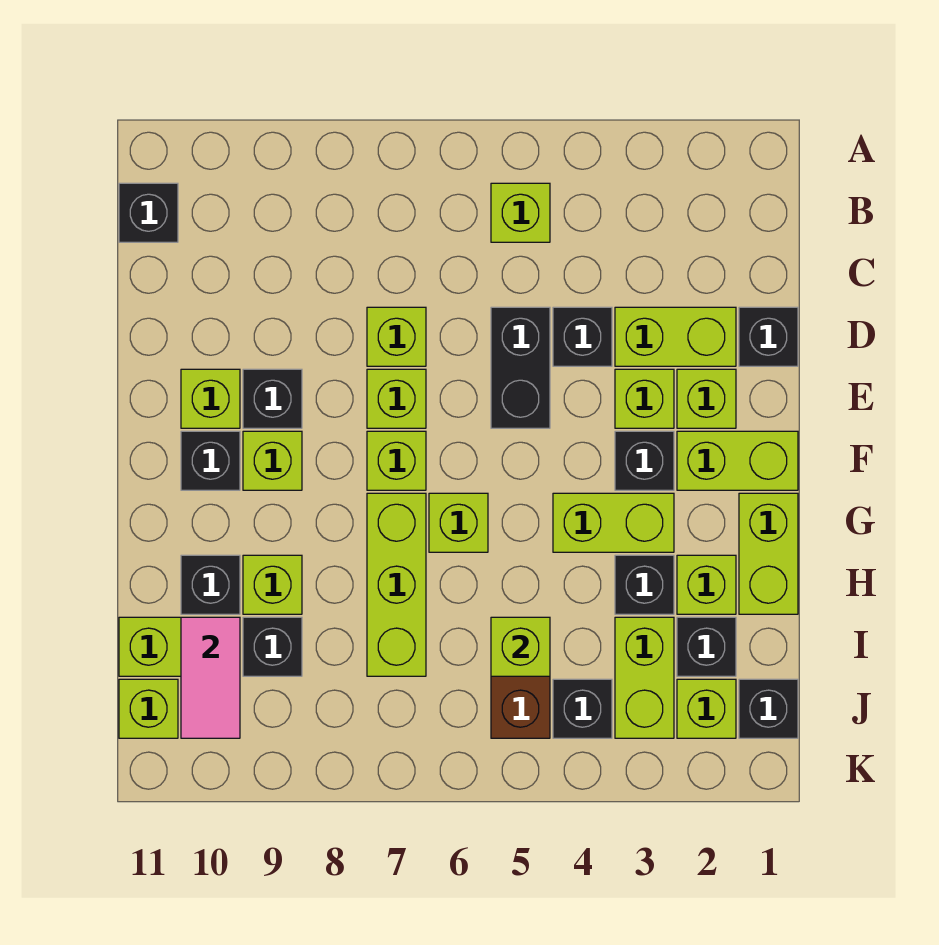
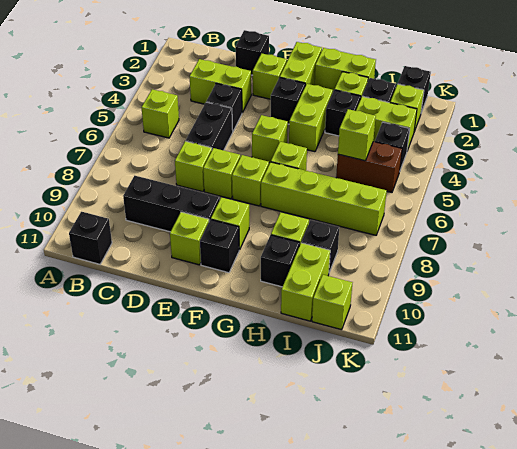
lime 1x2 brick [615,307,736,366] -> lime 1x2 brick turned to [190,59,251,113]
black 1x2 brick [491,307,550,428] -> black 1x2 brick turned to [186,102,233,150]
lime 1x1 brick [615,369,674,428] -> lime 1x1 brick moved to [252,115,288,163]
black 1x1 brick [243,369,302,428] -> black 1x3 brick [123,176,220,232]
lime 1x3 brick [367,493,426,676] -> lime 1x4 brick [261,162,387,235]
pink 1x2 tile [181,617,240,738] -> none

